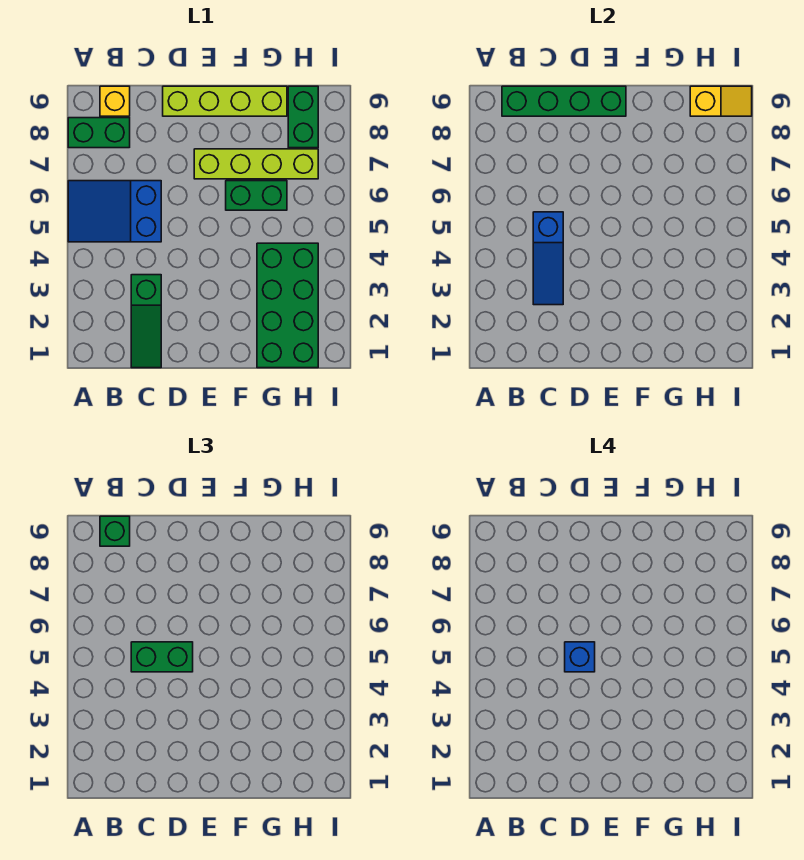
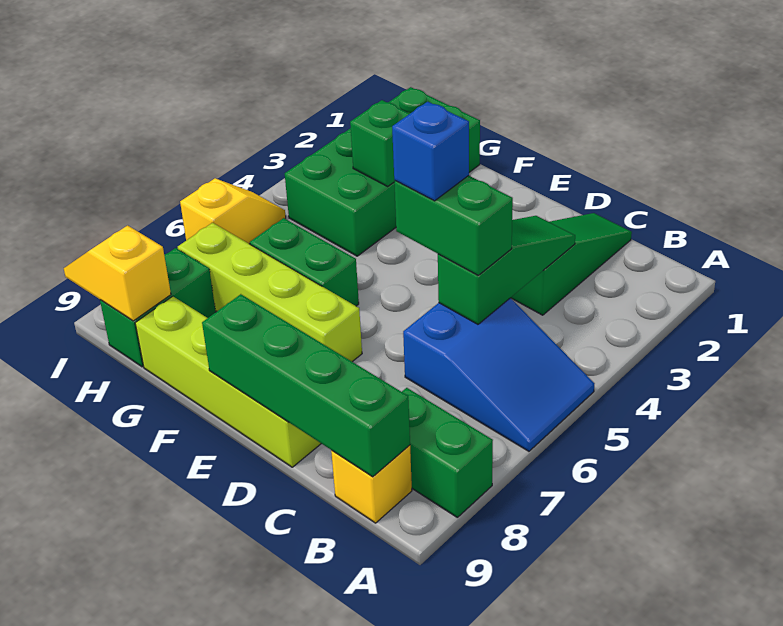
green 1x1 brick [100,516,130,546] -> green 1x1 brick moved to [350,100,409,186]
blue 1x3 slope [533,212,563,305] -> green 1x3 slope [438,216,575,324]
none -> yellow 1x2 slope [180,179,286,244]

